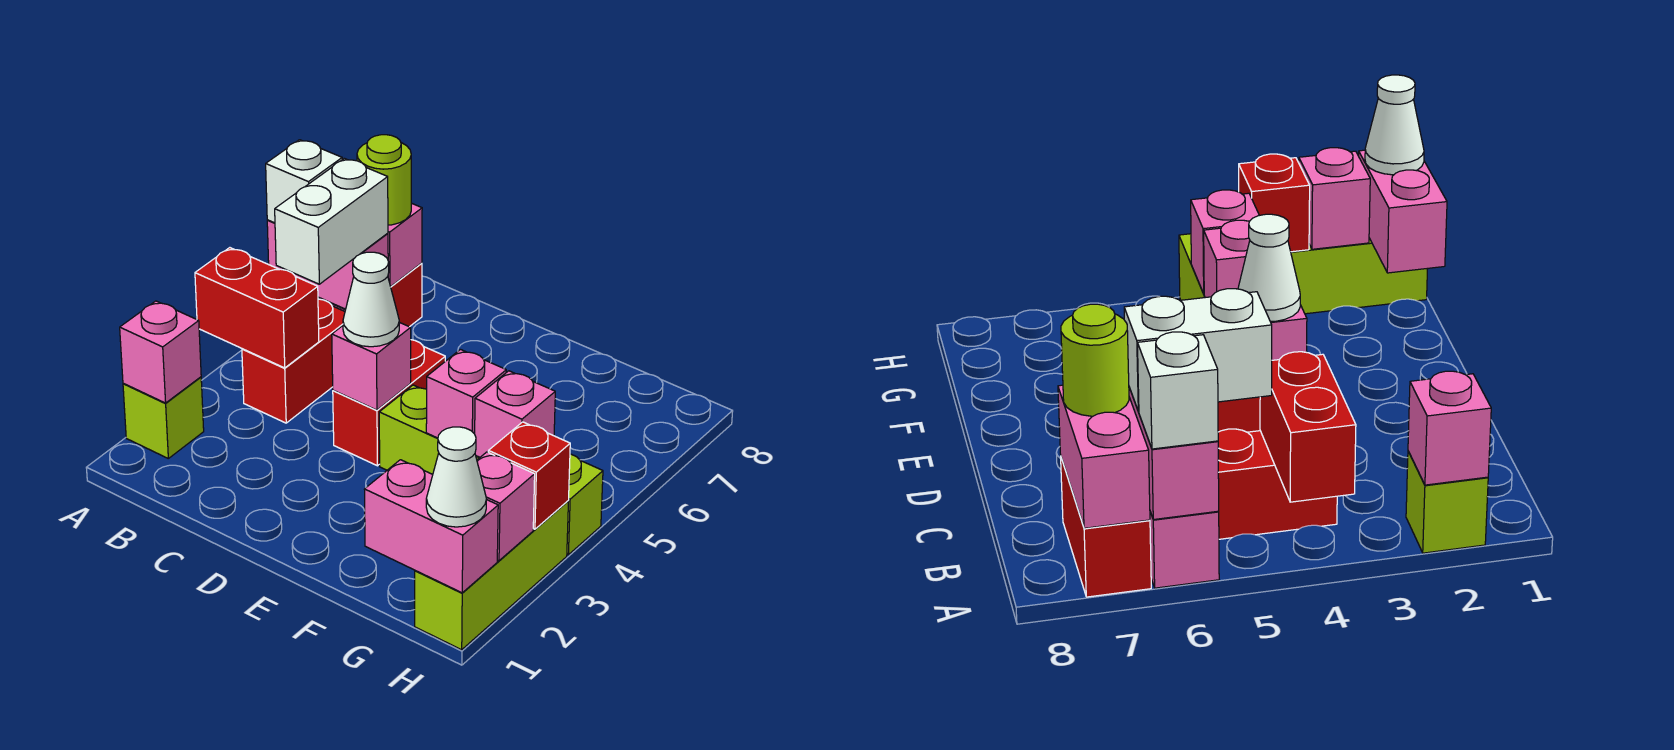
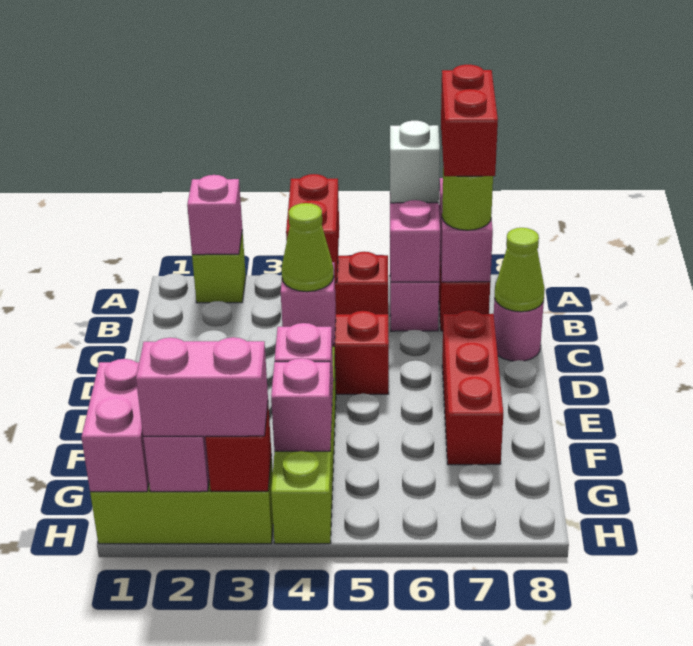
none -> red 1x2 brick [441,65,498,176]
white 1x2 brick [275,158,388,284] -> none
none -> pink 1x1 round brick [494,298,544,361]
none -> lime 1x1 cone [495,228,545,312]
white 1x1 cone [343,252,399,347] -> lime 1x1 cone [282,203,334,292]
none -> red 1x3 brick [442,310,503,465]
white 1x1 cone [426,427,486,527] -> none
none -> pink 1x2 brick [136,337,268,437]

